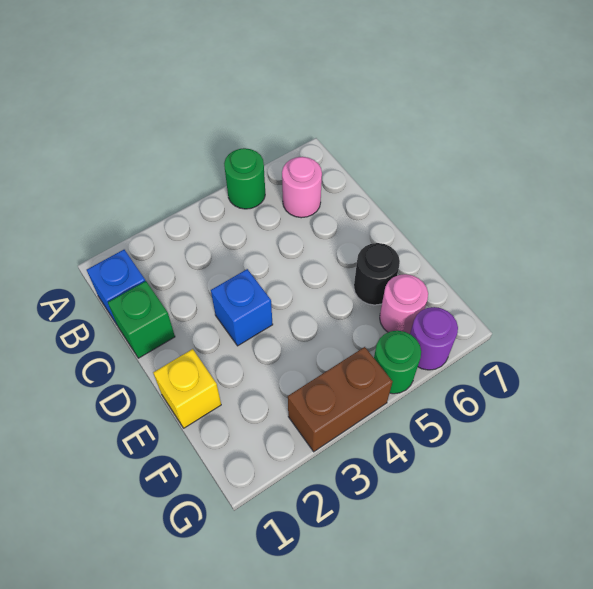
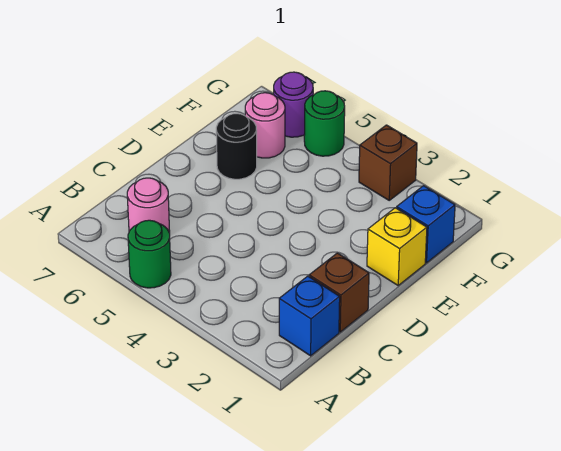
green 1x1 brick [108,281,175,358] -> brown 1x1 brick [309,253,369,332]
blue 1x1 brick [211,269,273,346] -> blue 1x1 brick moved to [397,186,455,263]
brown 1x2 brick [288,347,393,452] -> brown 1x1 brick [359,125,417,200]

